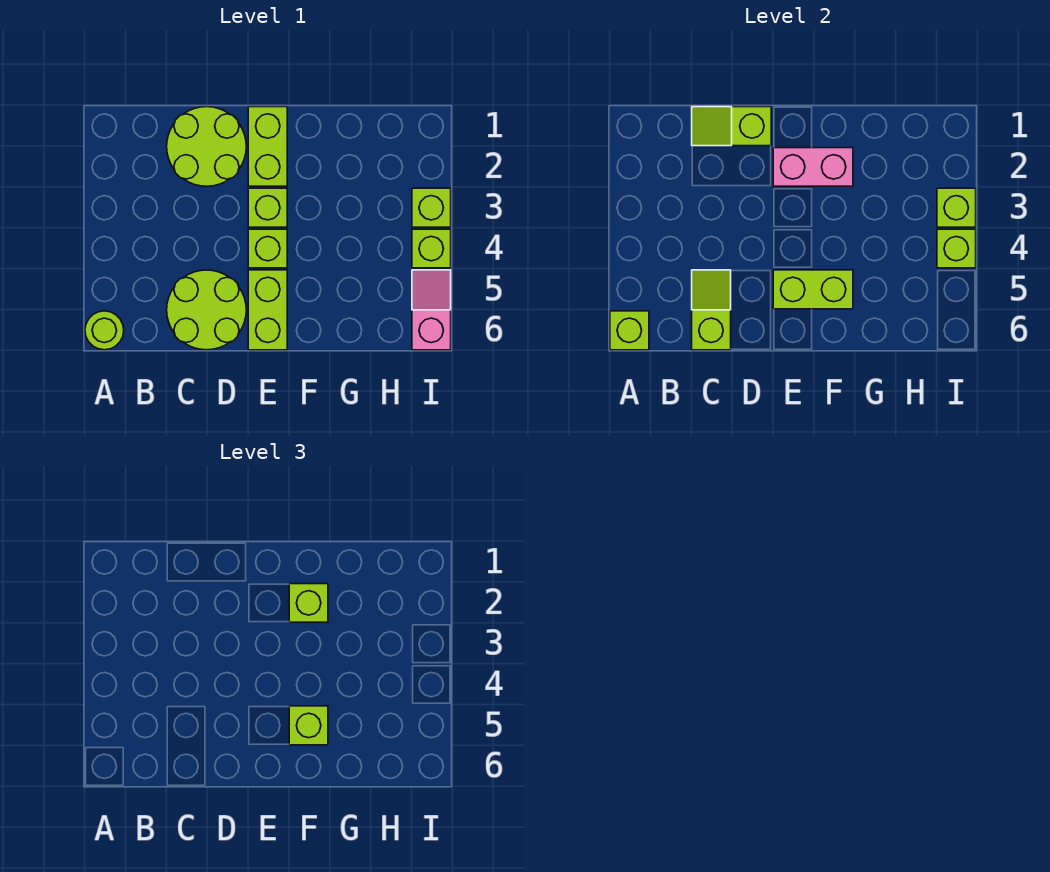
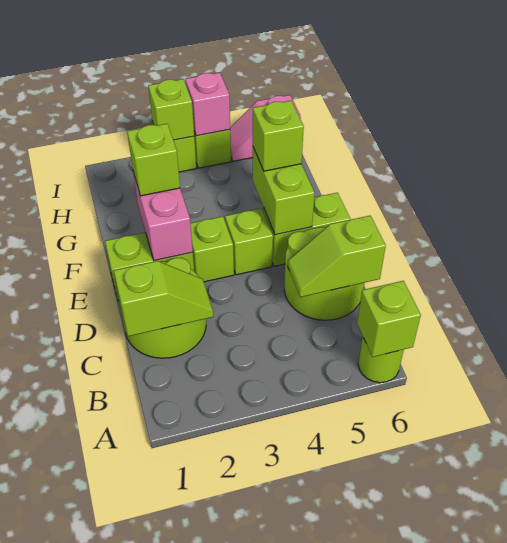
lime 1x2 slope [692,107,771,146] -> lime 1x2 slope turned to [114,261,213,336]
lime 1x1 brick [937,229,976,268] -> pink 1x1 brick [185,73,230,136]

